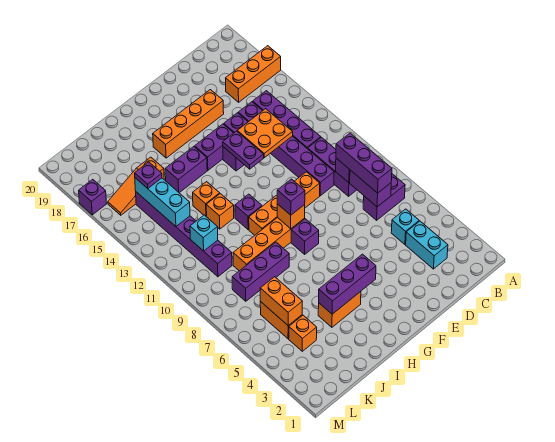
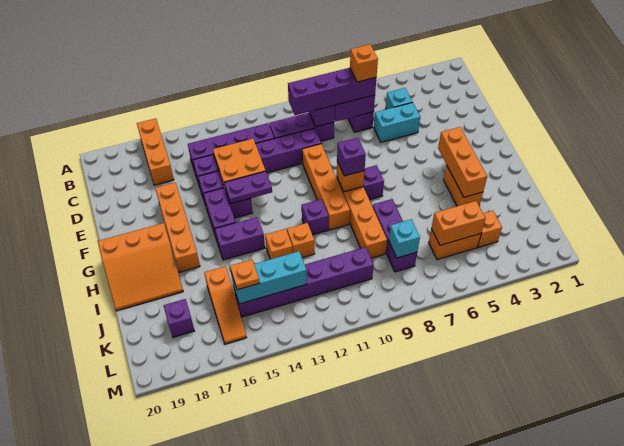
cyan 1x2 brick [406,221,448,269] -> cyan 1x2 brick moved to [374,102,420,142]
purple 1x3 brick [336,133,392,193] -> purple 1x4 brick [288,68,376,115]
none -> orange 1x1 brick [350,44,378,82]
purple 1x3 brick [319,254,376,314] -> orange 1x3 brick [438,127,487,197]
none -> orange 3x3 slope [98,223,183,311]
purple 1x2 brick [165,147,207,193] -> purple 1x2 brick turned to [215,217,265,260]
cyan 1x1 brick [190,215,218,251] -> cyan 1x1 brick moved to [389,219,420,258]
purple 1x1 plate [135,162,162,188] -> orange 1x1 plate [230,259,259,290]
purple 1x1 brick [79,179,107,215] -> purple 1x1 brick moved to [164,299,194,337]

